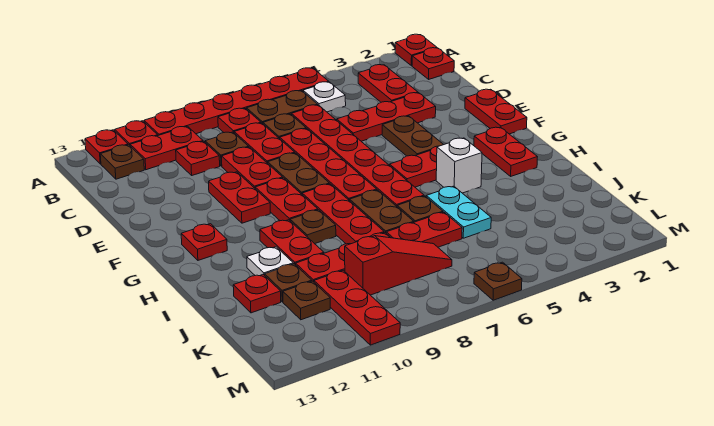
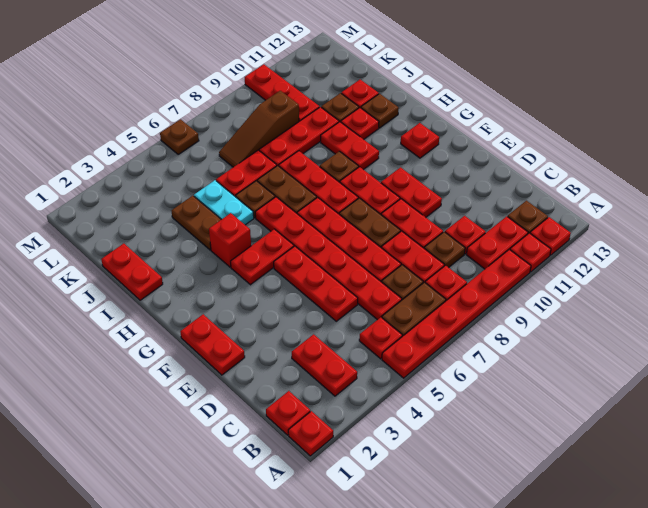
white 1x1 plate [303,82,346,112] -> red 1x1 plate [359,317,402,359]
red 1x3 plate [337,93,436,141] -> red 1x3 plate turned to [274,246,358,321]
brown 1x2 plate [382,116,443,156] -> brown 1x2 plate moved to [172,196,221,250]
red 1x2 plate [474,127,537,176] -> red 1x2 plate moved to [101,244,163,300]
white 1x1 brick [436,138,482,193] -> red 1x1 brick [209,213,251,267]
white 1x1 plate [247,247,293,276] -> red 1x1 plate [341,108,379,139]
red 1x3 slope [345,236,452,295] -> brown 1x3 slope [219,91,299,167]
brown 1x1 plate [283,281,330,320] -> brown 1x1 plate moved to [361,94,399,128]

